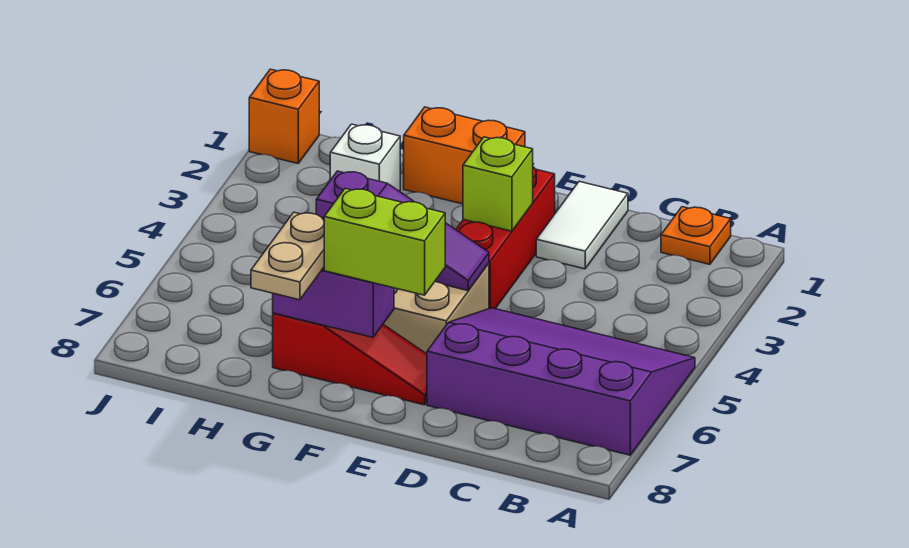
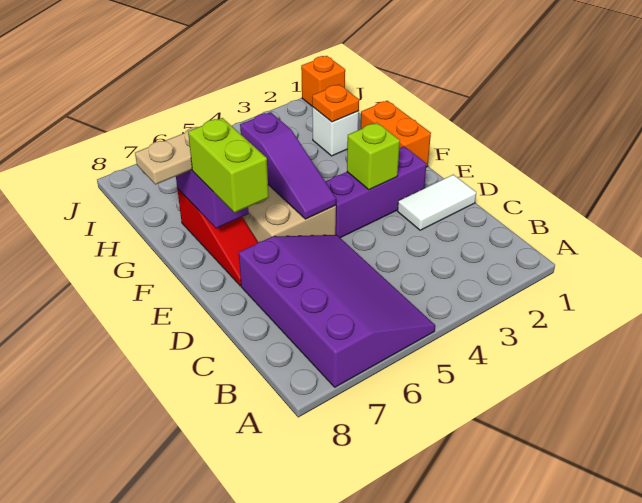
orange 1x1 plate [661,207,731,264] -> orange 1x1 plate moved to [312,84,359,122]
red 1x3 brick [456,167,555,309] -> purple 1x3 brick [325,146,426,238]

